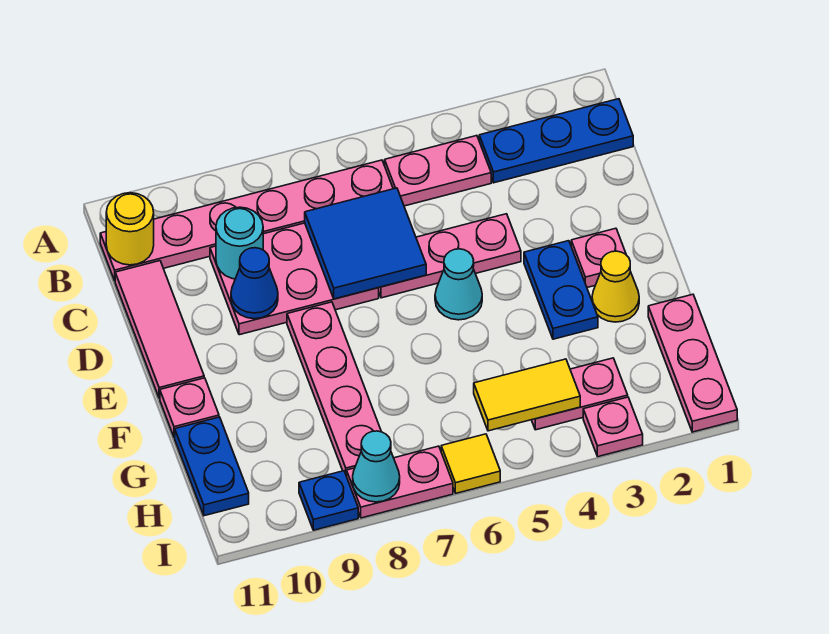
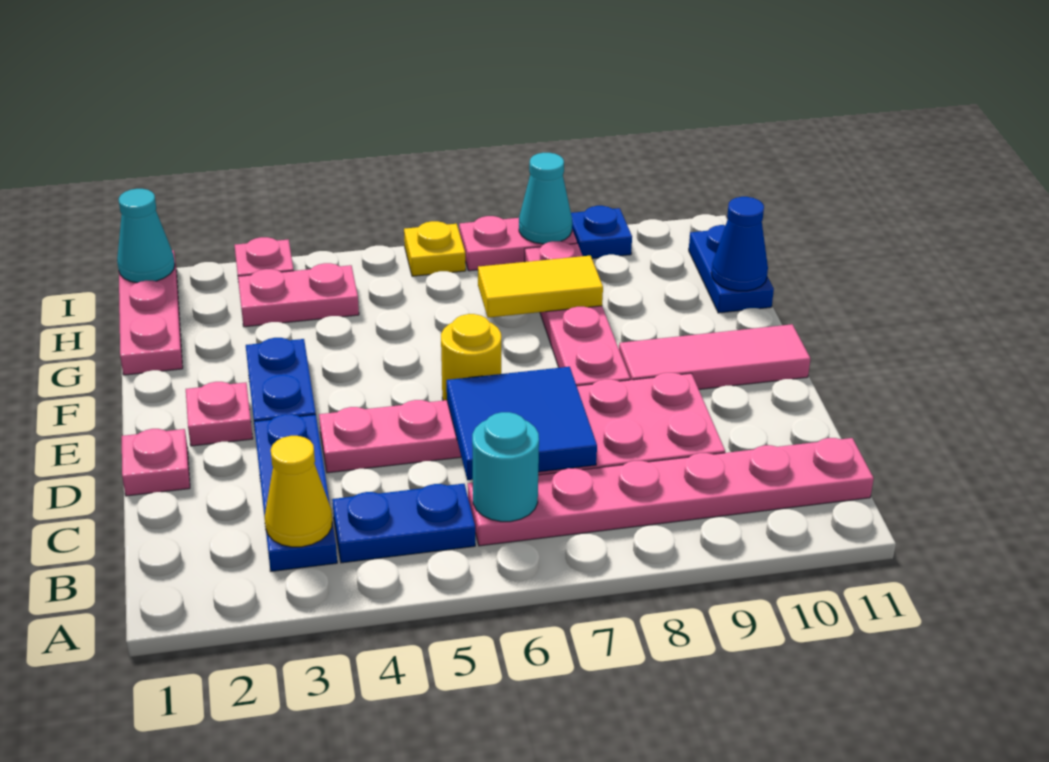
blue 1x3 plate [479,99,633,183] -> blue 1x3 plate turned to [254,414,337,571]
pink 1x2 plate [385,136,491,206] -> blue 1x2 plate [332,484,475,563]
yellow 1x1 round brick [106,193,154,265] -> yellow 1x1 round brick moved to [441,314,501,401]
cyan 1x1 round brick [216,207,263,279] -> cyan 1x1 round brick moved to [472,412,539,522]
pink 1x3 tile [115,261,204,398] -> pink 1x3 tile turned to [619,324,810,389]
blue 1x1 cone [231,248,278,319] -> blue 1x1 cone moved to [711,197,768,291]
cyan 1x1 cone [435,249,482,320] -> cyan 1x1 cone moved to [117,189,175,283]
yellow 1x1 cone [592,251,639,322] -> yellow 1x1 cone moved to [265,436,332,547]
pink 1x1 plate [160,378,219,437] -> pink 1x1 plate moved to [122,429,190,496]
yellow 1x2 tile [474,359,580,431] -> yellow 1x2 tile moved to [478,256,603,318]
yellow 1x1 tile [441,434,500,493] -> yellow 1x1 plate [404,221,466,276]

